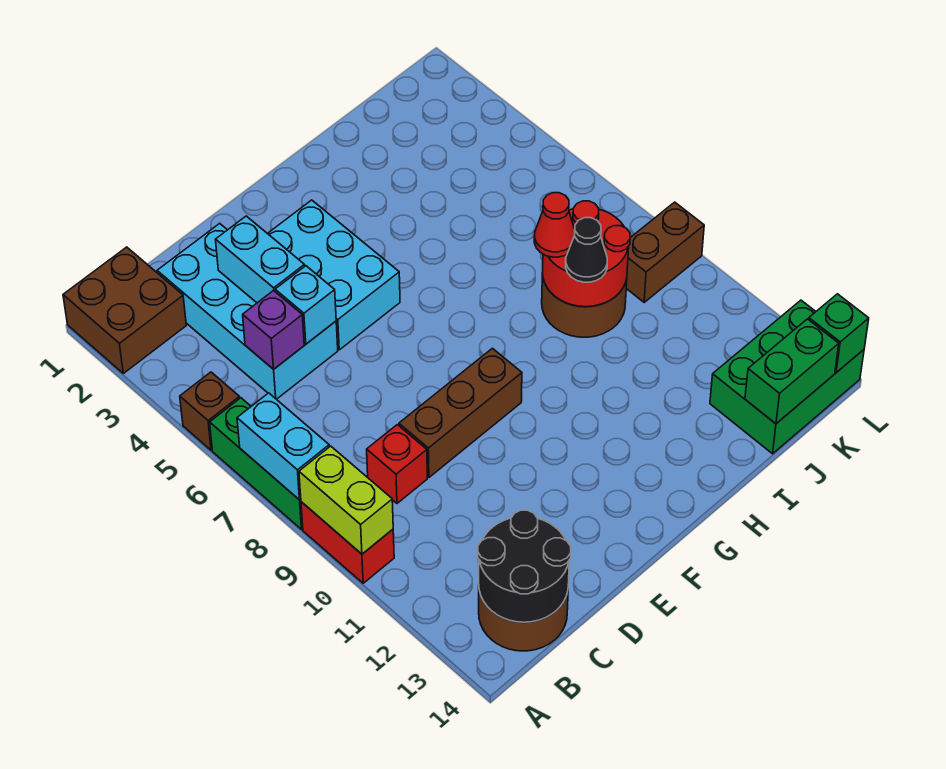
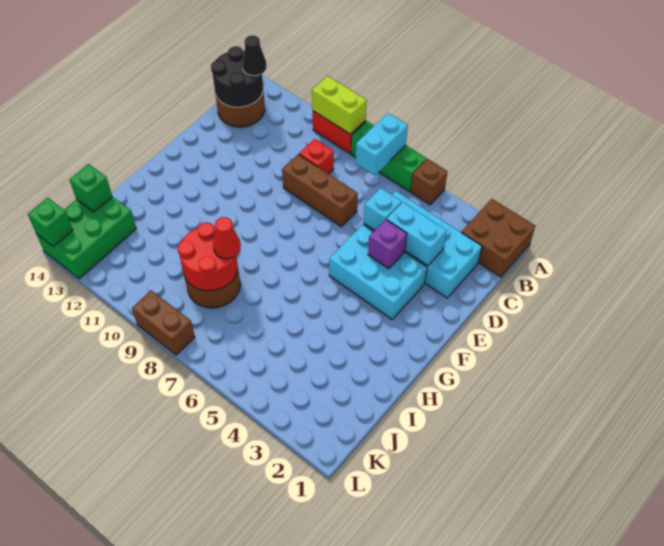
cyan 1x2 brick [237,393,329,500] -> cyan 1x2 brick turned to [355,113,408,175]
purple 1x1 brick [243,291,304,369] -> purple 1x1 brick moved to [368,220,407,269]
brown 1x3 brick [399,348,522,477] -> brown 1x3 brick turned to [282,154,358,227]
black 1x1 cone [566,218,607,282] -> black 1x1 cone moved to [242,35,267,76]
green 1x2 brick [745,319,839,424] -> green 1x1 brick [70,164,112,212]
brown 1x2 brick [626,202,704,302] -> brown 1x2 brick turned to [132,290,195,355]

